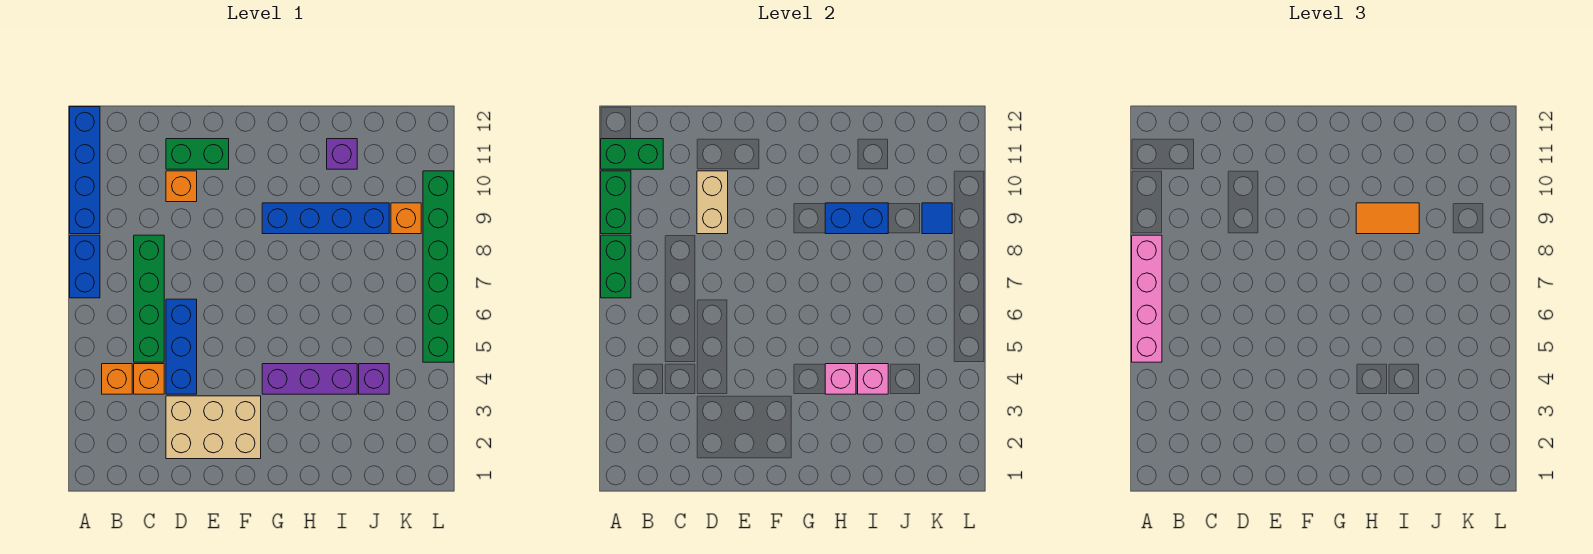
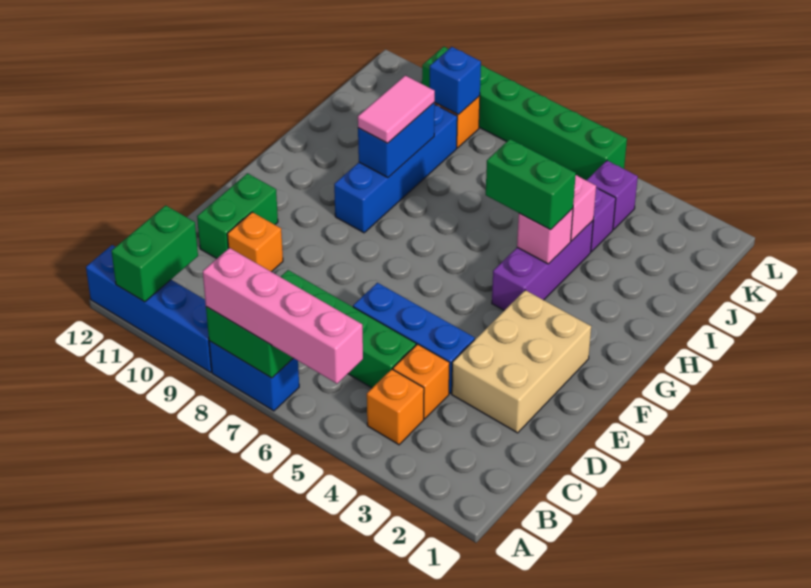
green 1x2 brick [601,171,631,234] -> green 1x2 brick moved to [486,139,576,230]
tan 1x2 brick [697,171,728,234] -> none
orange 1x2 tile [1356,203,1419,234] -> pink 1x2 tile [358,76,435,143]
purple 1x1 brick [327,139,357,169] -> purple 1x1 brick moved to [586,161,638,230]
blue 1x1 tile [922,203,952,234] -> blue 1x1 brick [430,47,481,115]

